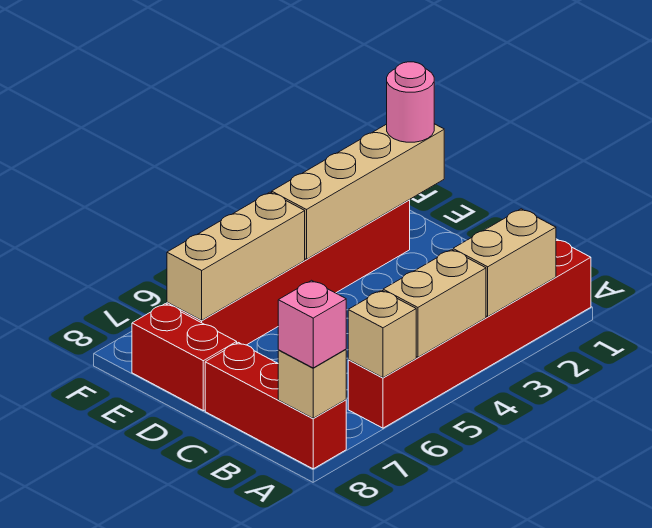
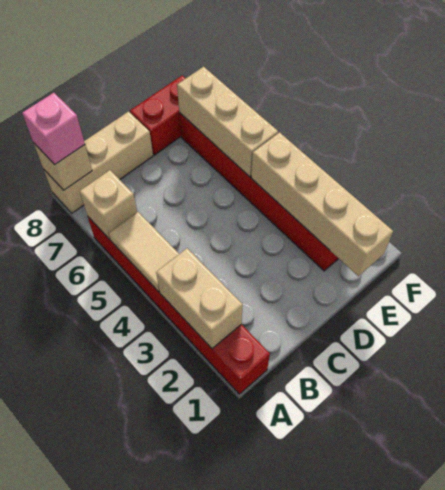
tan 1x2 brick [383,250,486,357] -> tan 1x2 tile [109,212,179,292]
red 1x3 brick [205,343,346,469] -> tan 1x3 brick [44,112,153,213]
pink 1x1 round brick [387,62,434,142] -> none

